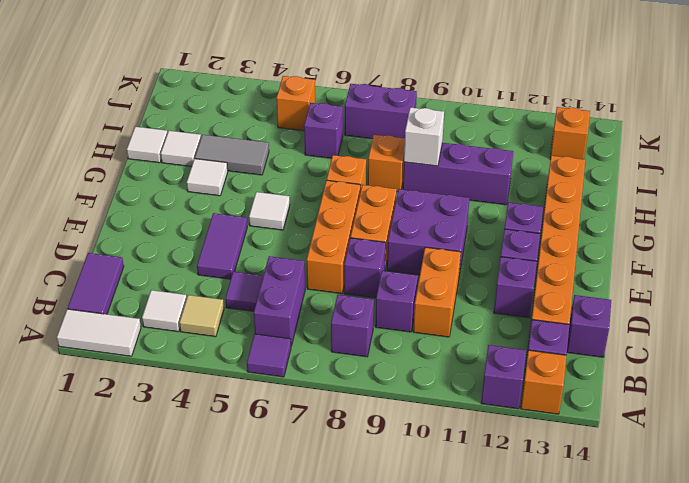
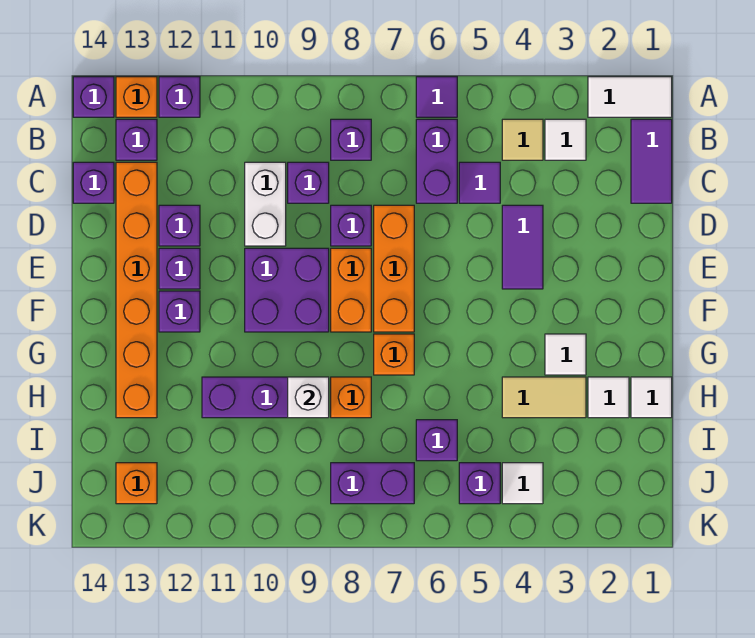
none -> purple 1x1 brick [73,77,114,117]
orange 1x2 brick [413,247,461,337] -> white 1x2 brick [245,162,286,246]
white 1x1 tile [249,192,290,230] -> white 1x1 tile moved to [502,463,543,504]
grey 1x2 tile [195,135,269,175] -> tan 1x2 tile [502,377,586,418]
orange 1x1 brick [276,76,315,131] -> purple 1x1 brick [459,463,500,504]

